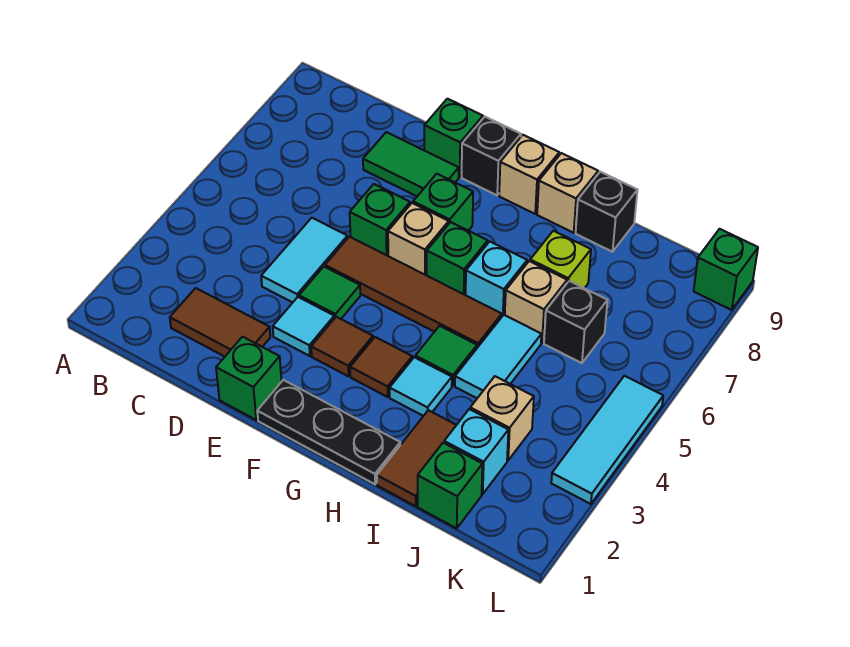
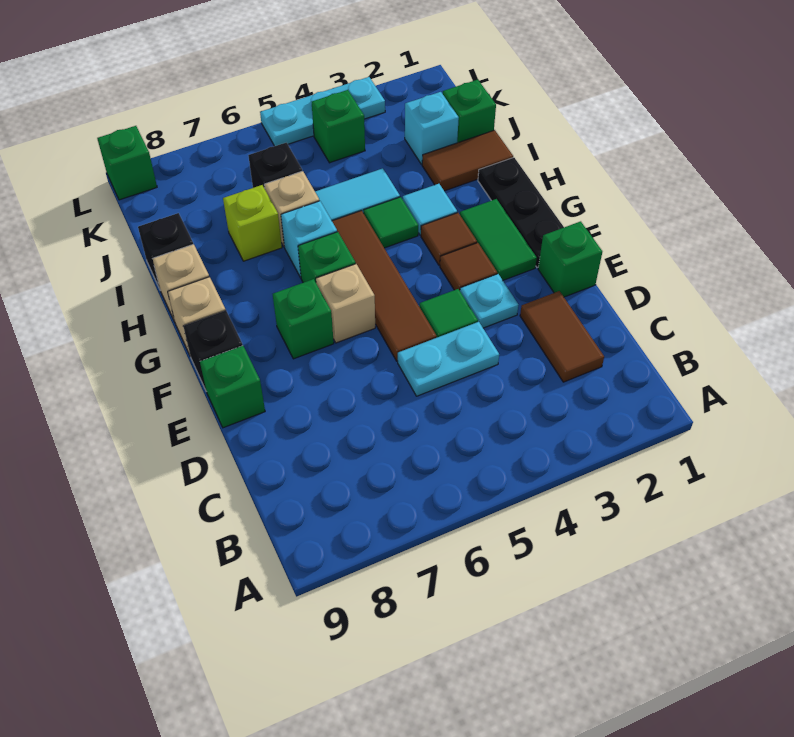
cyan 1x2 tile [261,218,348,302] -> cyan 1x2 plate [398,322,499,396]
green 1x2 tile [363,132,459,196] -> green 1x2 tile moved to [460,199,537,280]
cyan 1x1 tile [273,297,334,356] -> cyan 1x1 plate [460,274,518,328]
green 1x1 brick [350,184,410,256] -> green 1x1 brick moved to [312,90,365,163]
tan 1x1 brick [470,376,534,460] -> none
cyan 1x3 tile [551,376,663,504] -> cyan 1x3 plate [260,77,385,146]

